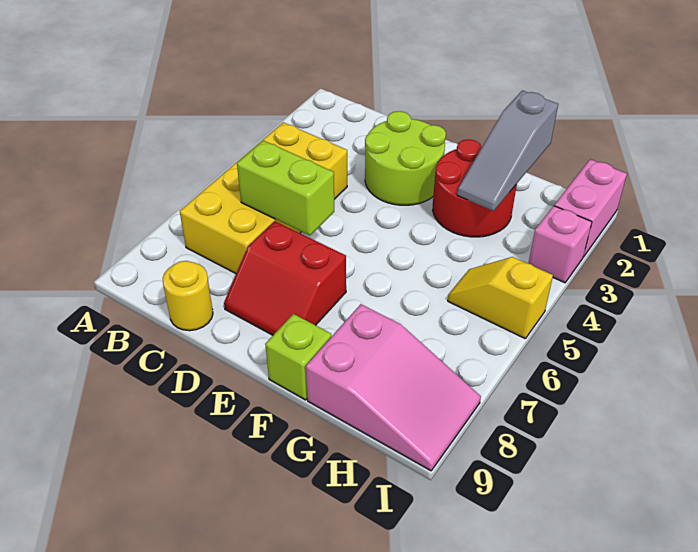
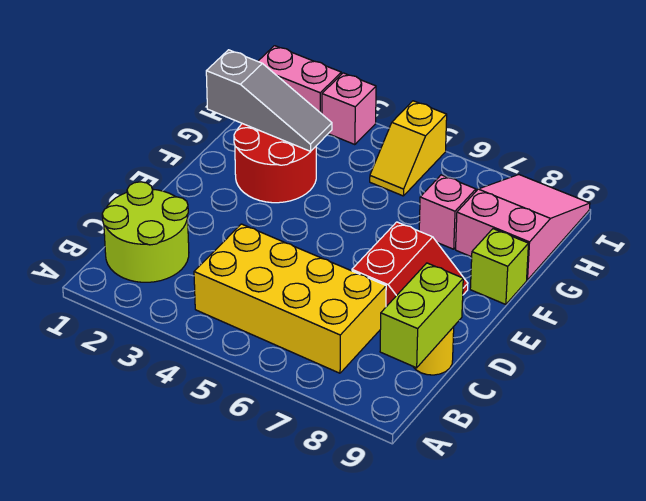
lime 1x2 brick [237,141,334,236] -> lime 1x2 brick moved to [380,263,463,368]
lime 2x2 round brick [365,111,446,205] -> lime 2x2 round brick moved to [102,182,189,282]
none -> pink 1x1 brick [419,175,476,249]

